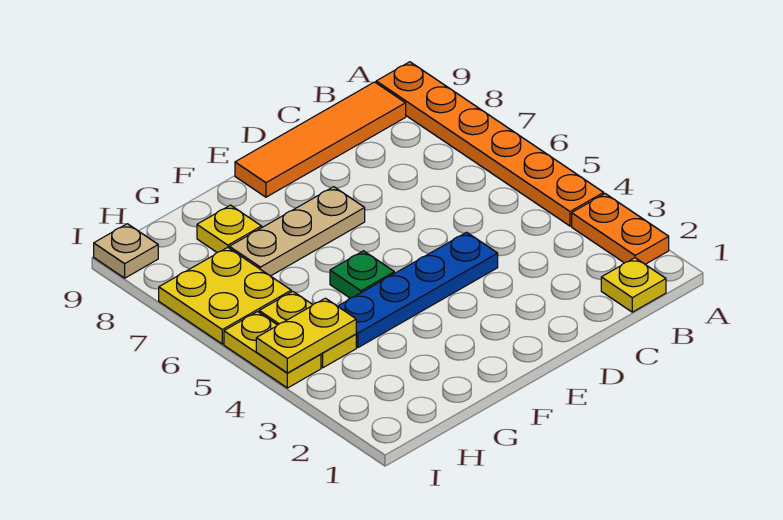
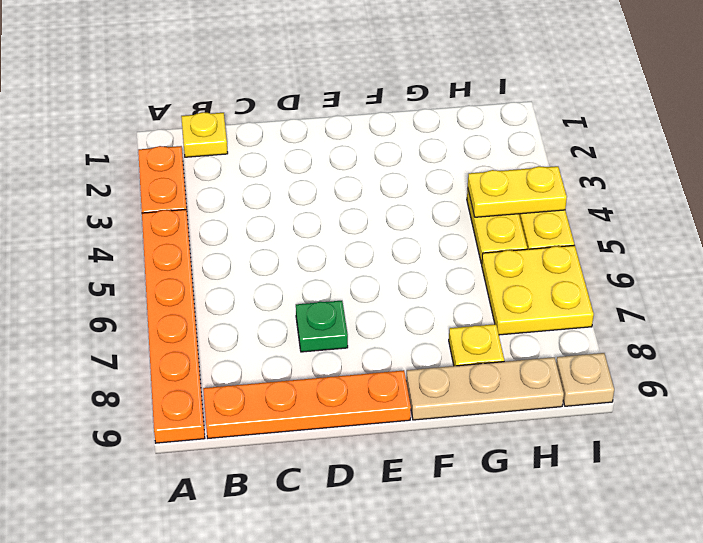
orange 1x4 tile [235,82,406,197] -> orange 1x4 plate [203,370,411,438]
blue 1x4 plate [338,232,498,348] -> none
tan 1x3 plate [229,187,365,276] -> tan 1x3 plate moved to [406,357,564,420]
green 1x1 plate [330,251,394,298] -> green 1x1 plate moved to [296,301,348,352]

